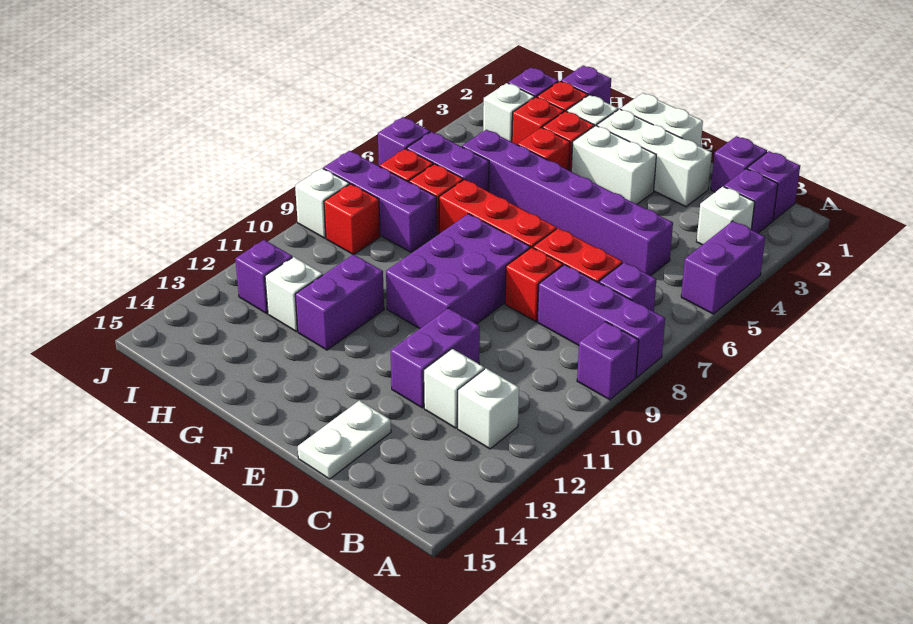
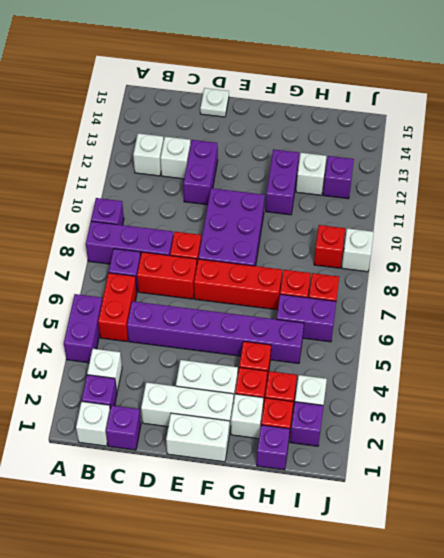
purple 1x1 brick [747,151,800,220] -> white 1x1 brick [76,402,110,446]
none -> red 1x2 brick [98,273,137,341]
white 1x2 plate [298,400,391,479] -> white 1x1 plate [200,88,229,117]
purple 1x3 brick [323,151,437,252] -> none
purple 1x1 brick [378,117,430,166] -> none

